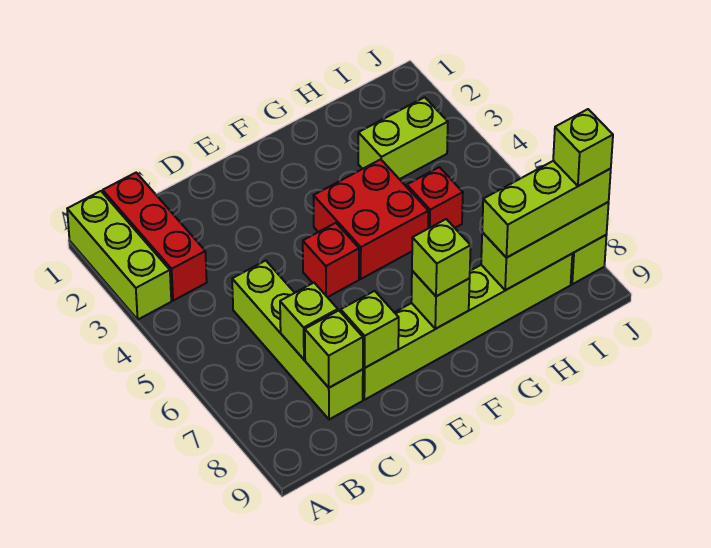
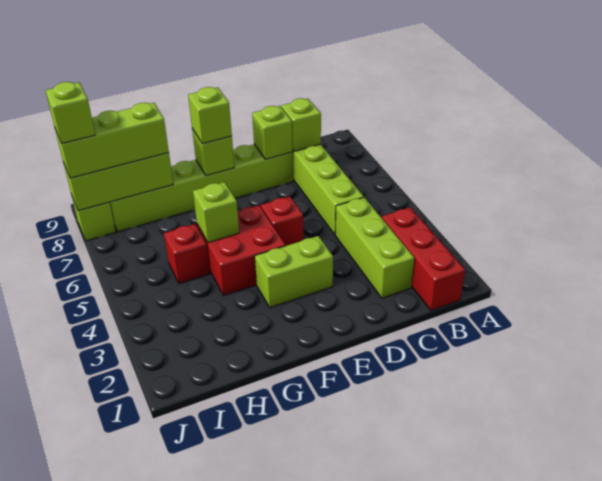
lime 1x3 brick [67,191,171,319] -> lime 1x3 brick moved to [335,197,414,298]
lime 1x1 brick [280,283,338,359] -> lime 1x1 brick moved to [193,182,239,243]
lime 1x2 brick [358,97,448,179] -> lime 1x2 brick moved to [255,236,333,308]

